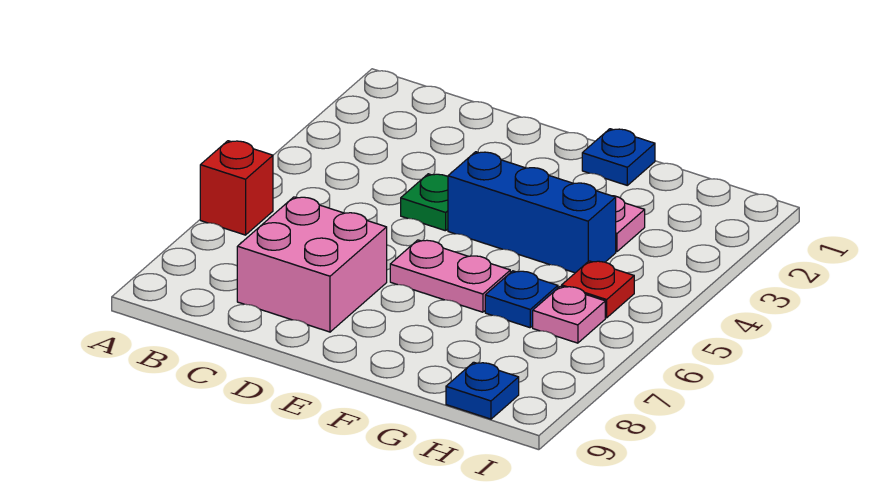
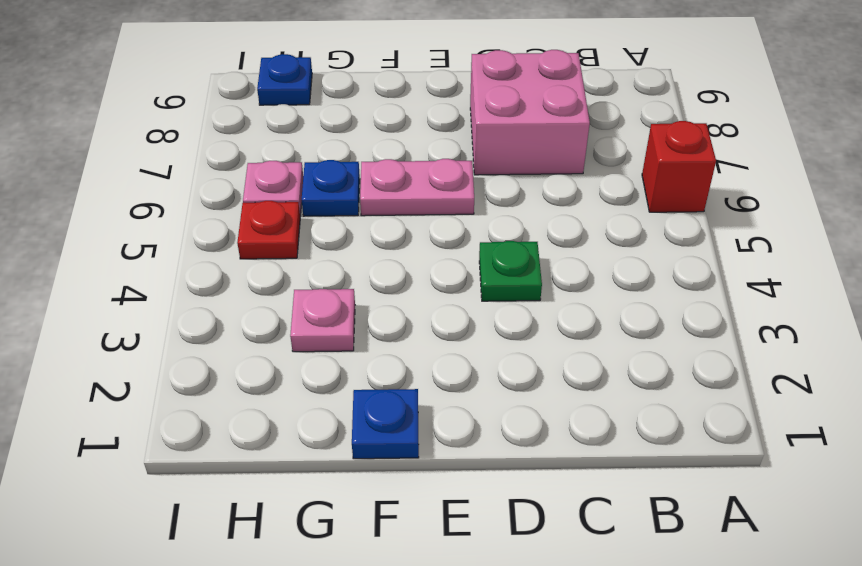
blue 1x3 brick [448,152,616,273] -> none

